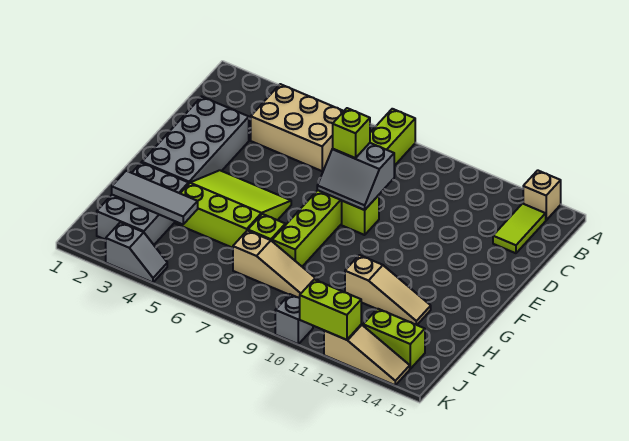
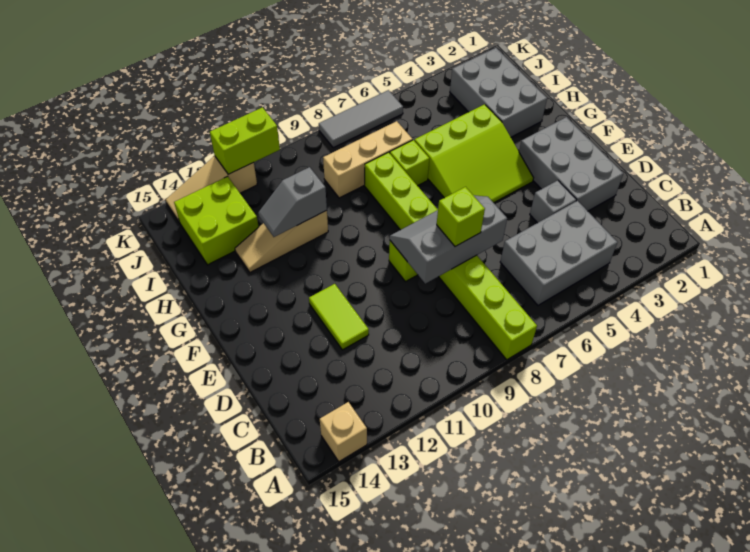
tan 2x3 brick [251,84,344,171] -> grey 2x3 brick [500,201,617,305]
lime 1x2 tile [493,204,546,253] -> lime 1x2 tile moved to [309,284,369,350]
grey 2x4 brick [142,97,249,184] -> grey 2x3 brick [519,117,623,211]
grey 2x2 slope [317,143,394,210] -> grey 2x3 slope [390,195,507,284]
grey 1x3 tile [112,171,198,224] -> grey 1x3 tile moved to [319,90,403,148]
tan 1x3 slope [233,230,318,298] -> tan 1x3 brick [323,121,413,198]
lime 1x2 brick [363,309,425,369] -> lime 2x2 brick [174,176,259,265]
grey 1x2 slope [106,222,167,283] -> grey 1x2 slope moved to [258,167,327,237]
grey 1x1 brick [275,294,313,344] -> grey 1x1 brick moved to [530,180,576,223]

